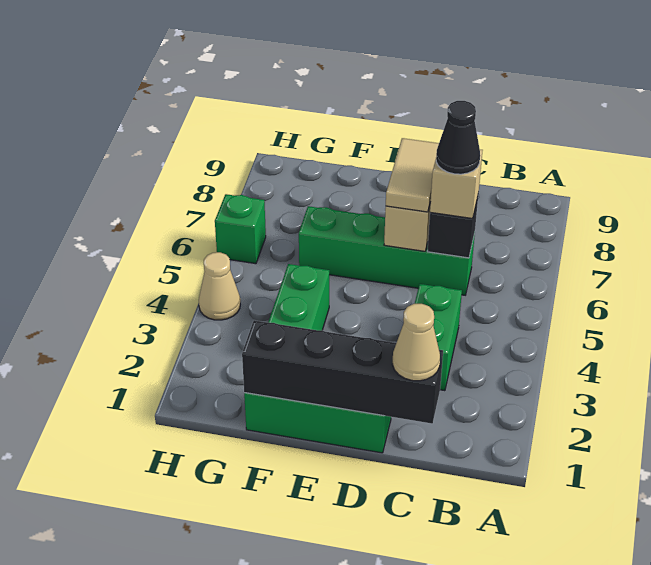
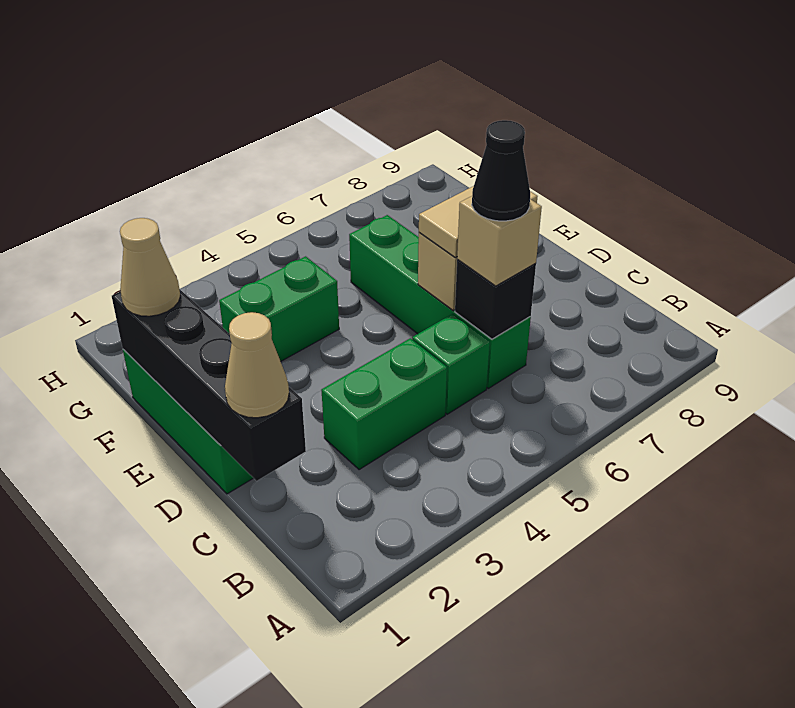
tan 1x1 cone [199,252,240,320] -> tan 1x1 cone moved to [120,218,180,316]
green 1x1 brick [215,194,266,264] -> green 1x1 brick moved to [412,314,490,414]

